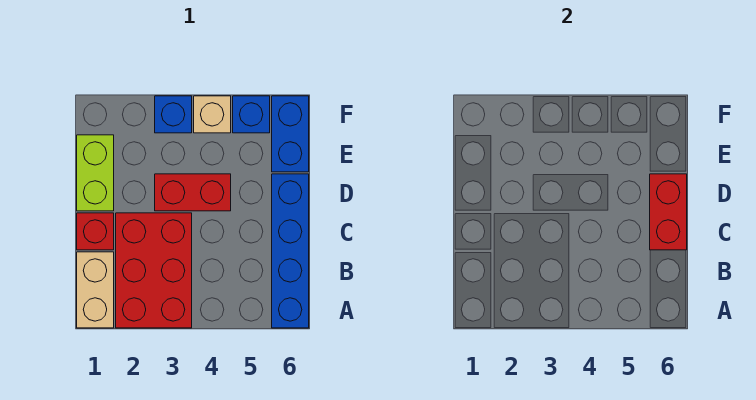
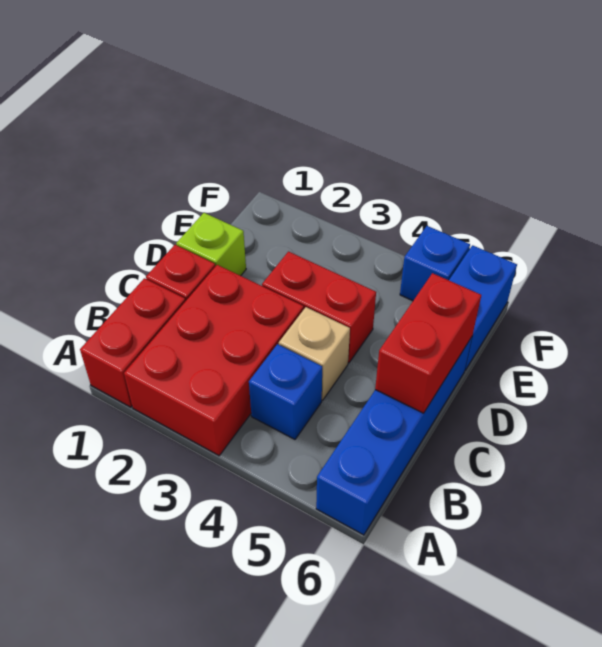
tan 1x2 brick [77,252,114,328] -> red 1x2 brick [80,278,185,407]
lime 1x2 brick [77,135,114,211] -> lime 1x1 brick [176,213,246,276]
blue 1x1 brick [155,96,192,133] -> blue 1x1 brick moved to [249,344,322,439]
tan 1x1 brick [194,96,231,133] -> tan 1x1 brick moved to [279,307,350,400]

